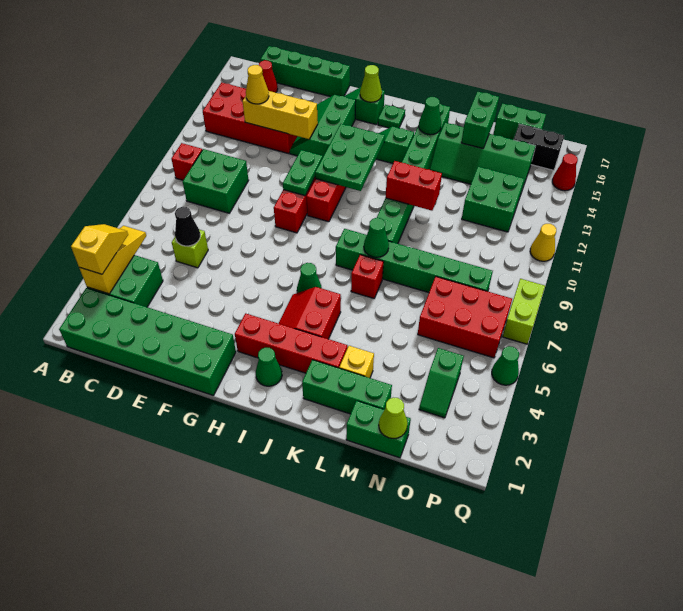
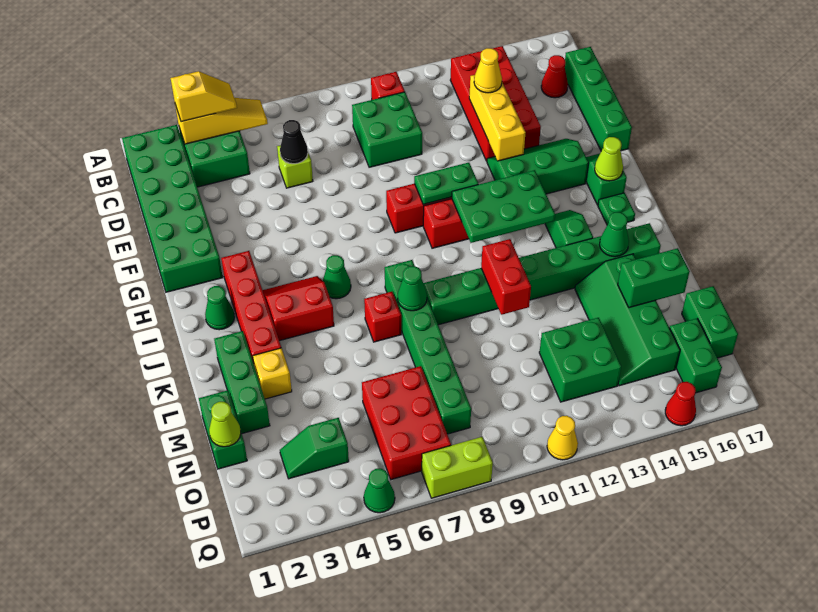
black 1x2 brick [514,124,564,170] -> green 1x2 brick [669,319,722,393]

